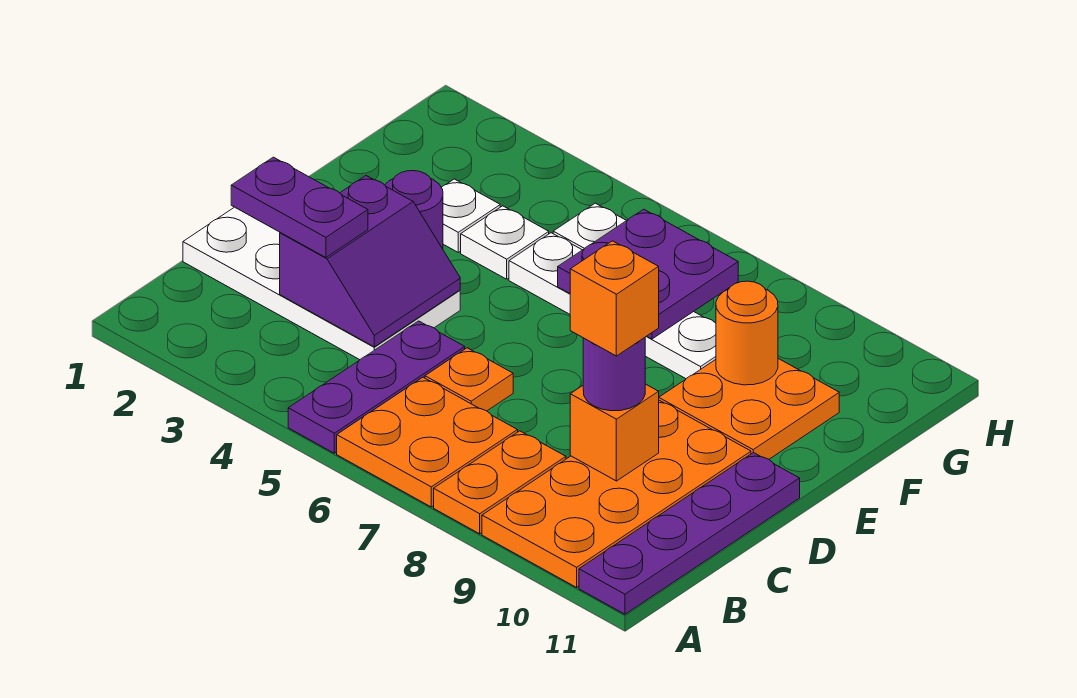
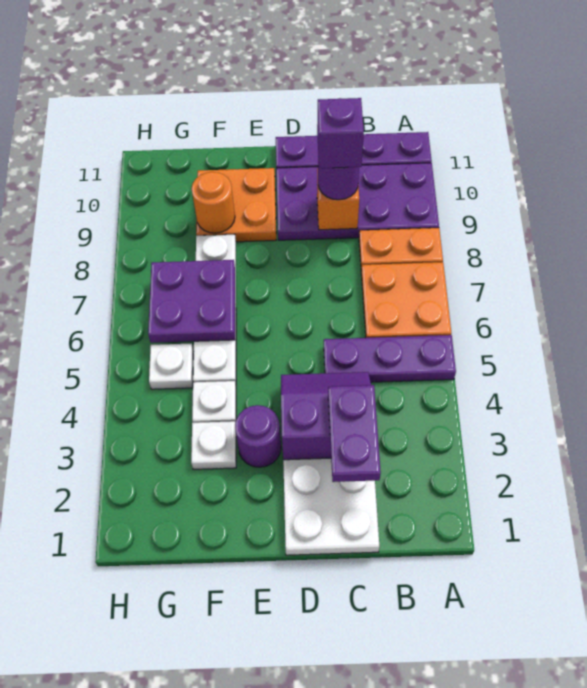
orange 2x4 plate [482,400,751,587] -> purple 2x4 plate [276,163,439,240]
orange 1x1 plate [425,348,513,411] -> none
orange 1x1 brick [570,241,659,356] -> purple 1x1 brick [317,98,364,168]

